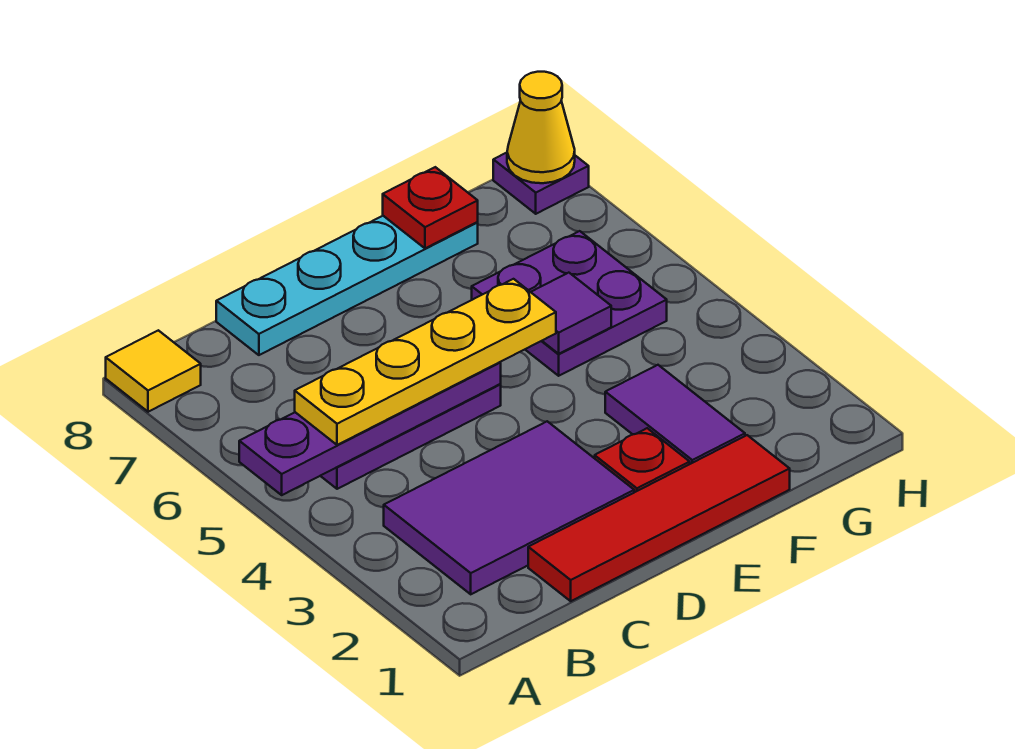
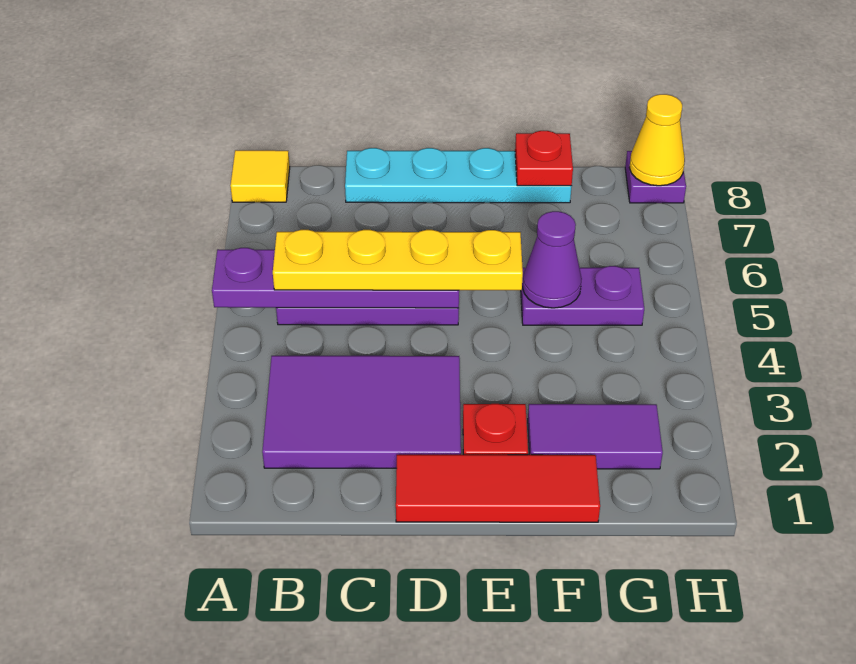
red 1x4 tile [528,435,790,601] -> red 1x3 tile [396,455,600,522]
purple 1x2 tile [605,365,745,464] -> purple 1x2 tile turned to [528,404,663,469]
purple 2x2 plate [472,231,667,376] -> purple 1x2 plate [521,266,644,325]
purple 1x1 tile [531,273,611,354] -> purple 1x1 cone [523,211,582,308]

